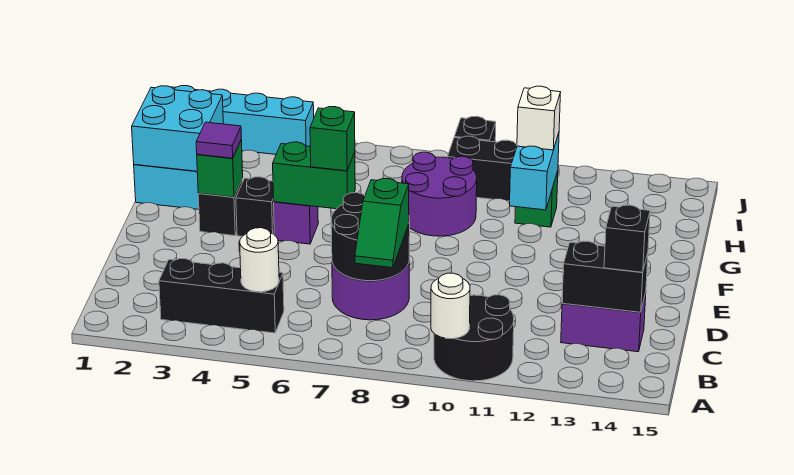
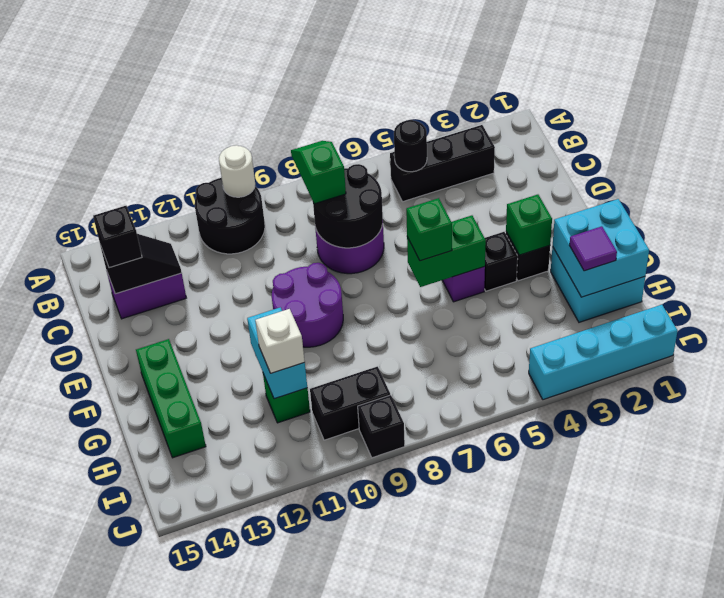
white 1x1 round brick [240,228,279,292] -> black 1x1 round brick [394,120,427,172]
black 1x2 brick [562,241,648,312] -> black 1x2 slope [100,234,182,294]
purple 1x1 tile [196,122,241,158] -> purple 1x1 tile moved to [569,226,617,271]
none -> green 1x3 brick [136,339,206,458]
purple 2x2 round brick [402,152,477,236] -> purple 2x2 round brick moved to [272,263,343,347]

